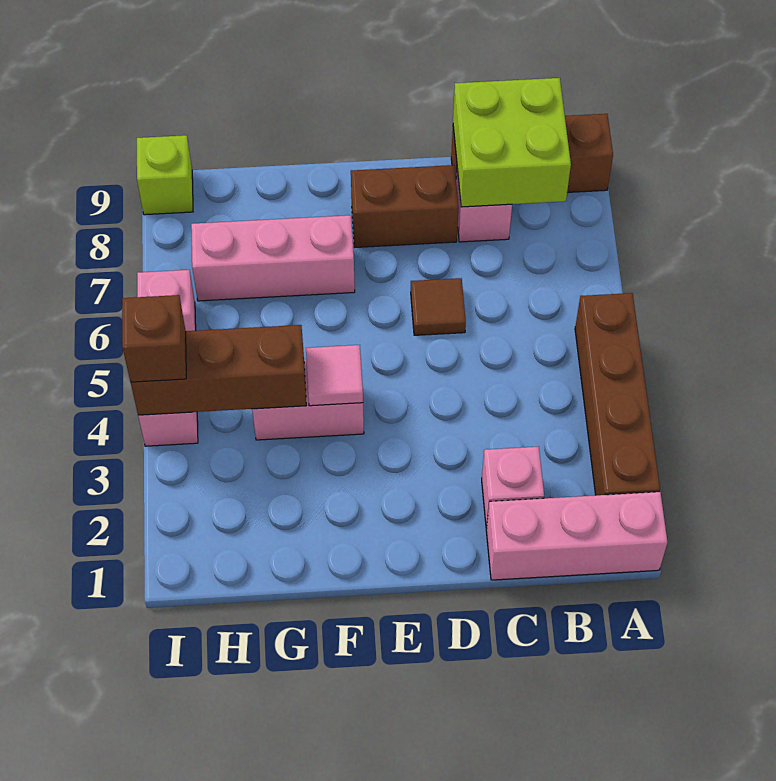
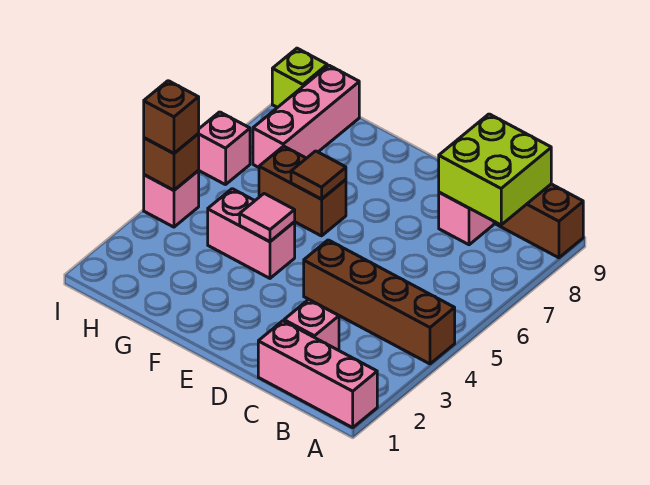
brown 1x4 brick [575,293,660,495] -> brown 1x4 brick turned to [304,240,455,364]
brown 1x1 tile [411,278,466,335] -> brown 1x1 tile moved to [291,151,346,199]
brown 1x2 brick [351,165,459,247] -> brown 1x2 brick moved to [259,146,346,236]
pink 1x3 brick [191,215,355,301] -> pink 1x3 brick turned to [253,65,359,167]
brown 1x3 brick [131,325,306,415] -> brown 1x1 brick [144,134,199,190]

